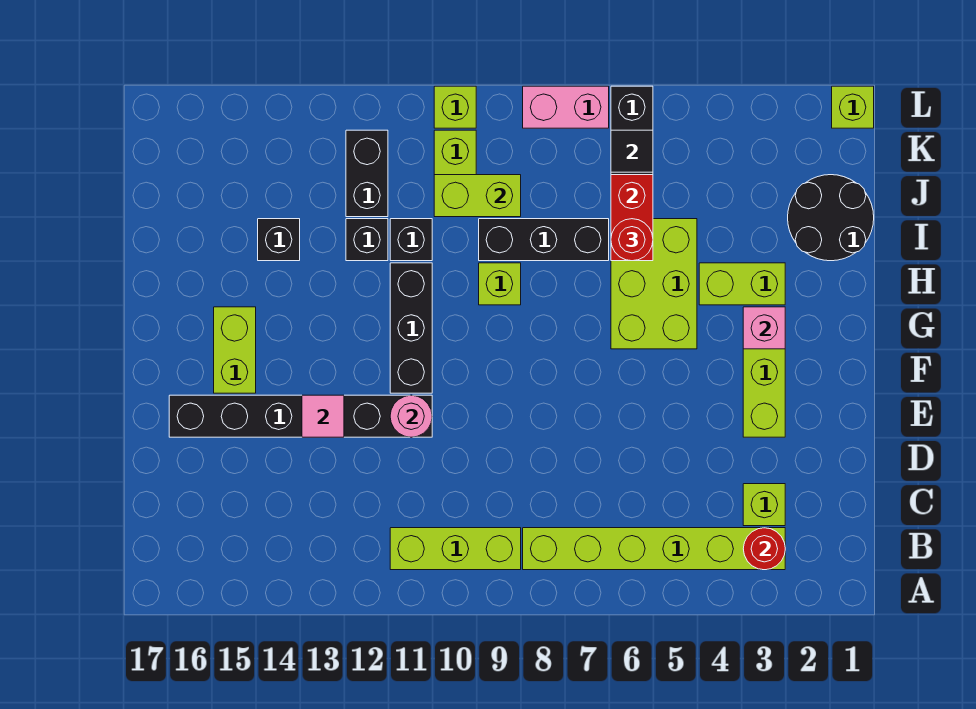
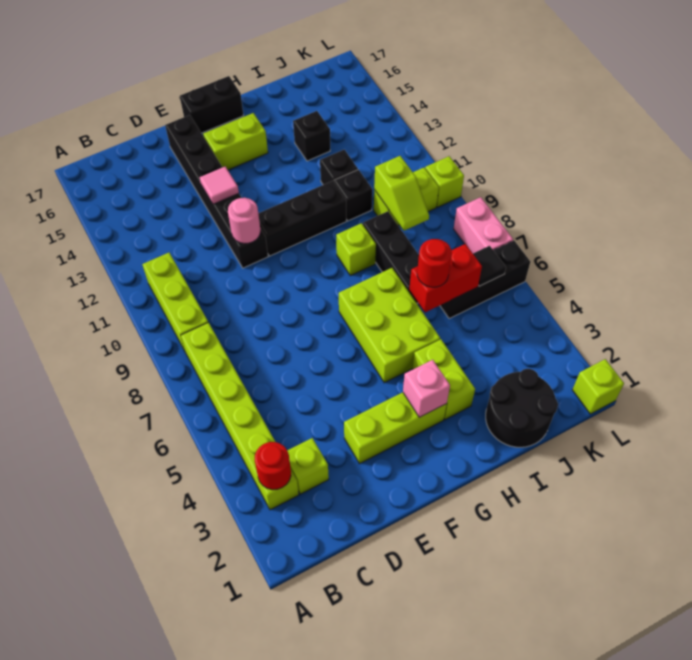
lime 2x3 brick [611,219,697,349] -> lime 2x3 brick turned to [339,268,440,383]
lime 1x2 brick [434,175,521,217] -> lime 1x2 slope [374,156,429,231]
black 1x2 brick [346,130,388,217] -> black 1x2 brick moved to [180,76,244,133]

